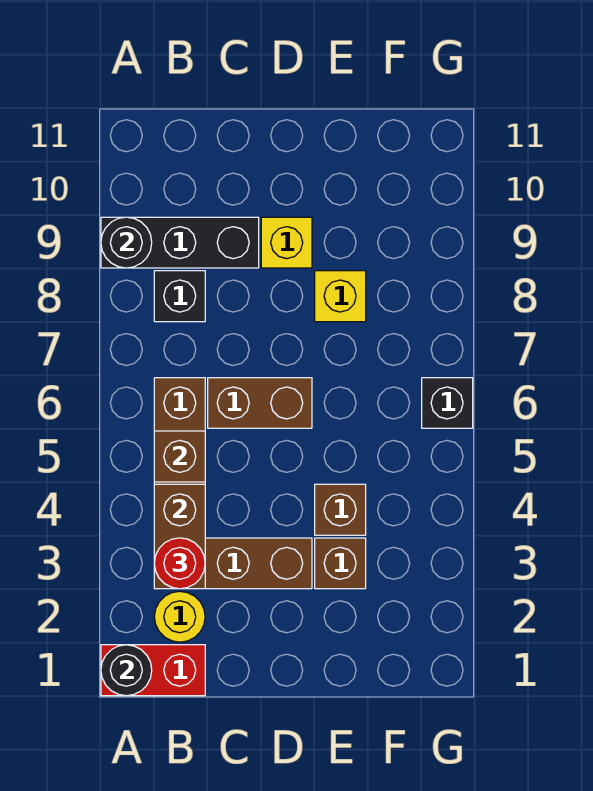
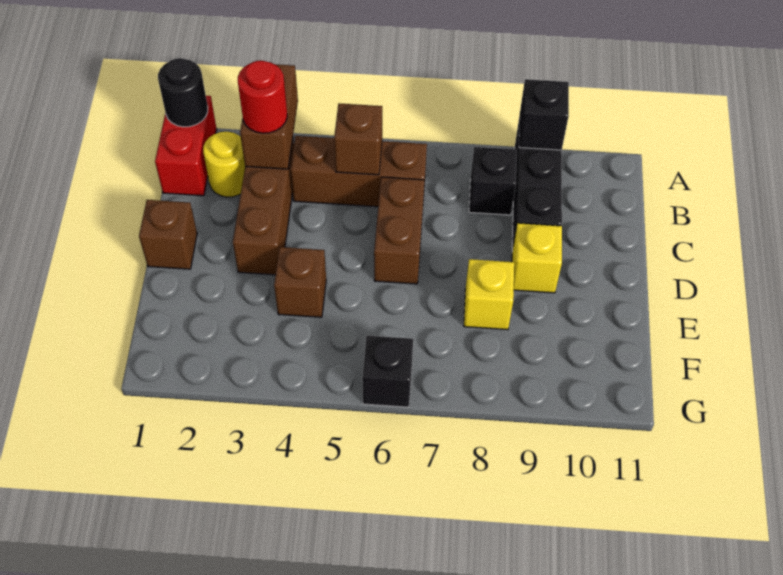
black 1x1 round brick [101,217,152,268] -> black 1x1 brick [519,79,569,150]
brown 1x2 brick [154,484,205,589] -> brown 1x2 brick turned to [240,64,298,169]
brown 1x1 brick [315,538,366,589] -> brown 1x1 brick moved to [139,200,197,269]

